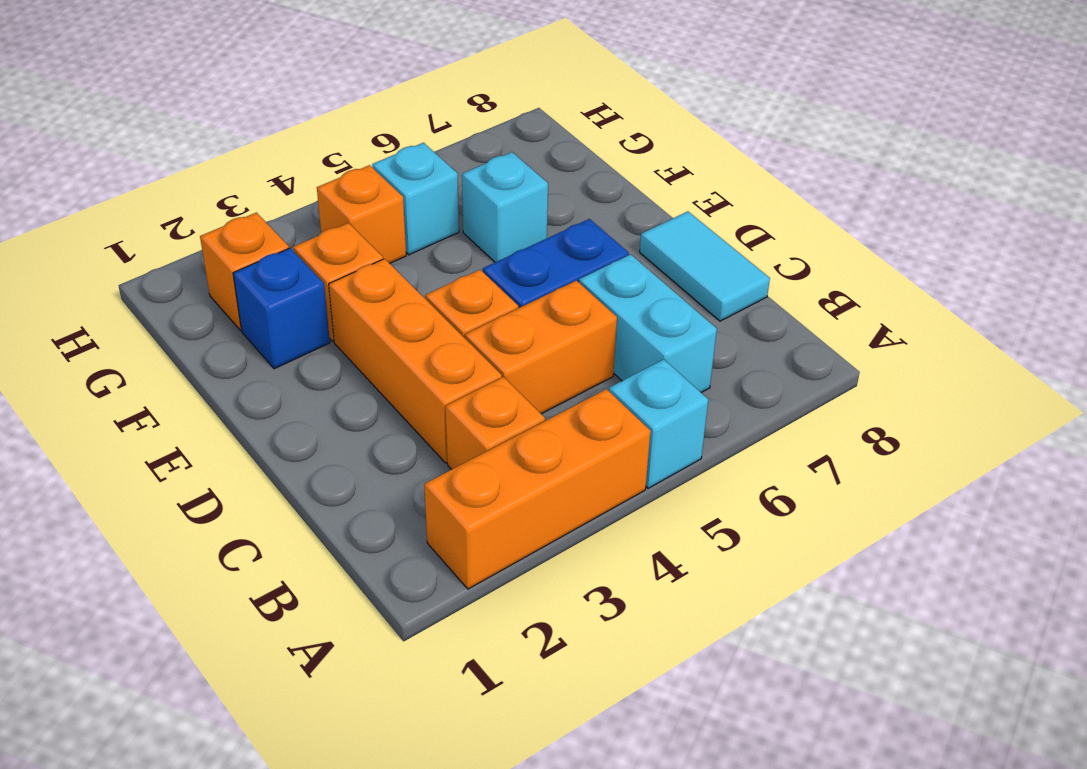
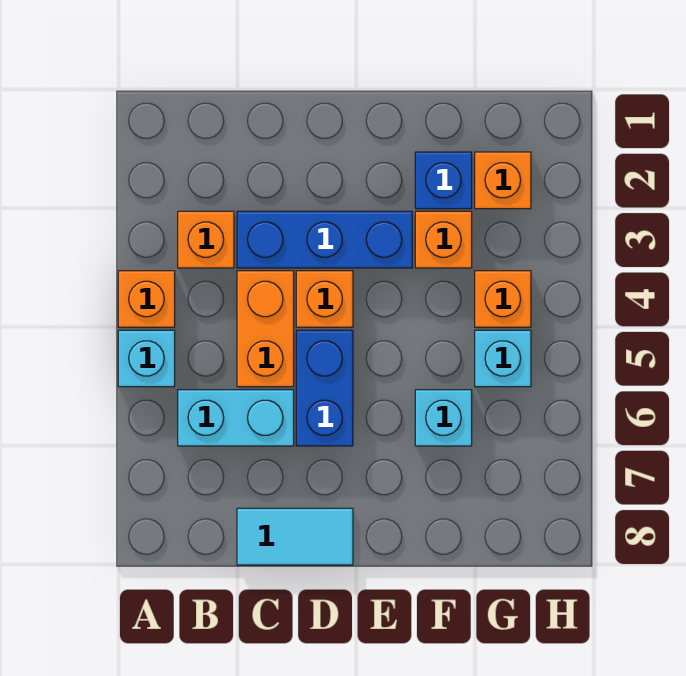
orange 1x3 brick [424,389,651,589] -> orange 1x1 brick [118,271,175,327]
orange 1x3 brick [329,259,502,463] -> blue 1x3 brick [237,211,412,268]

